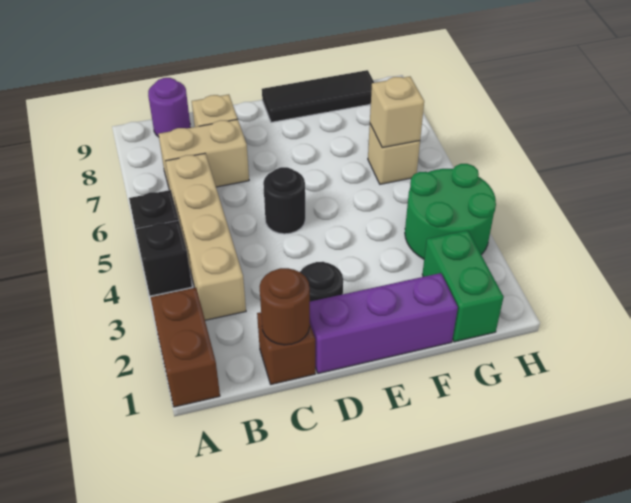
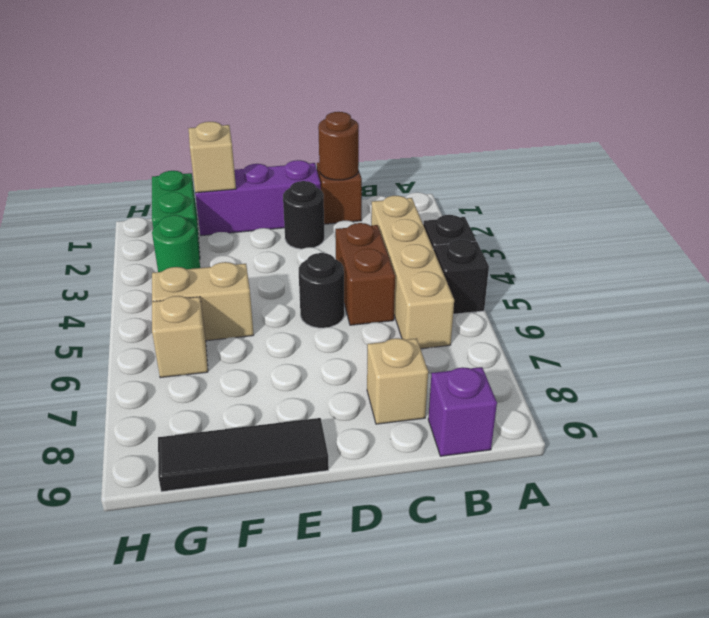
brown 1x2 brick [151,288,220,407] -> brown 1x2 brick moved to [335,223,395,325]
tan 1x2 brick [158,119,249,190] -> tan 1x2 brick moved to [152,262,254,341]
purple 1x1 round brick [148,78,190,137] -> purple 1x1 brick [428,367,497,456]
green 2x2 round brick [405,164,496,259] -> green 1x1 round brick [152,215,200,272]
tan 1x1 brick [370,77,424,148] -> tan 1x1 brick moved to [189,122,236,193]

